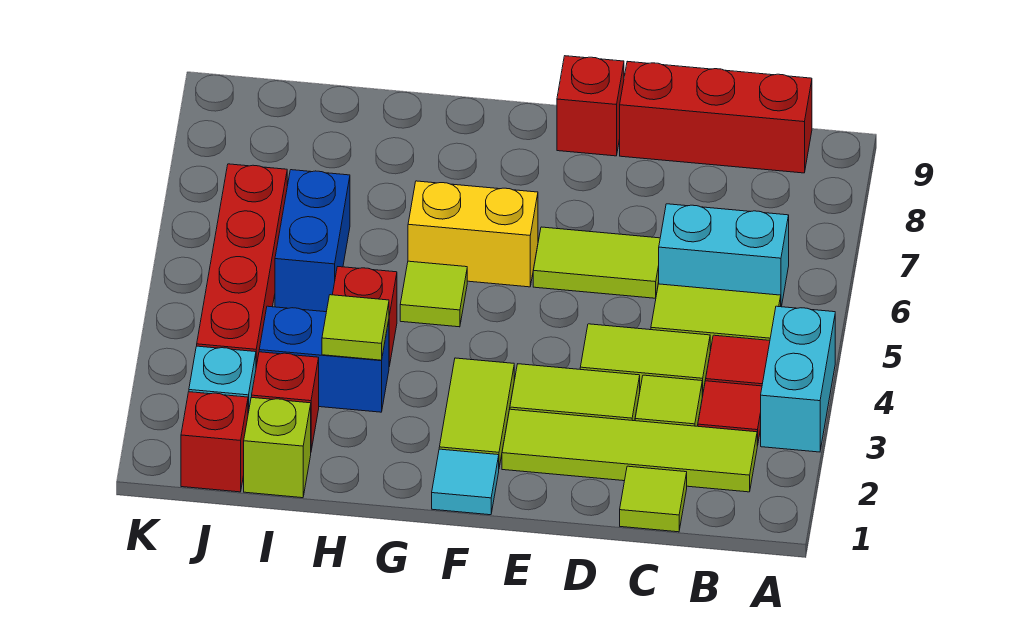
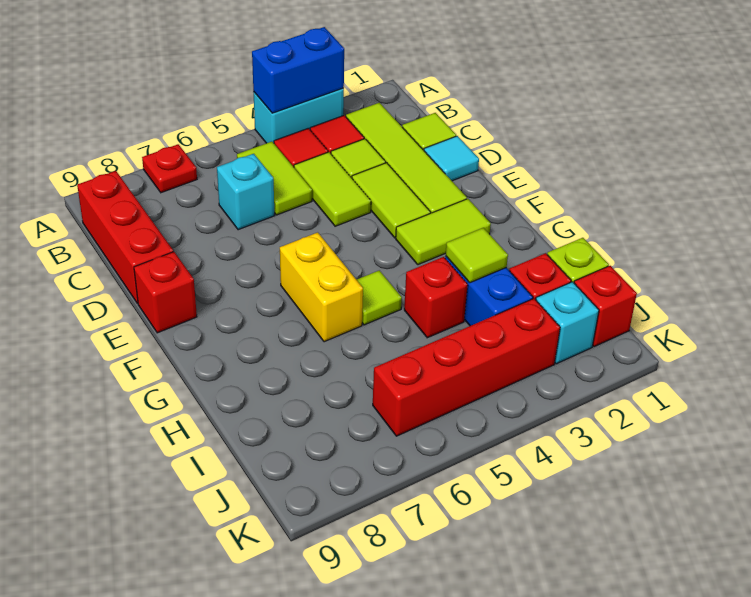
none -> red 1x1 plate [142,144,197,193]
cyan 1x2 brick [659,204,789,307] -> cyan 1x1 brick [217,154,275,230]
lime 1x2 tile [533,227,660,298] -> none
cyan 1x1 tile [432,449,499,515] -> cyan 1x1 tile moved to [424,136,479,181]
blue 1x2 brick [275,170,350,312] -> blue 1x2 brick moved to [252,27,344,113]

